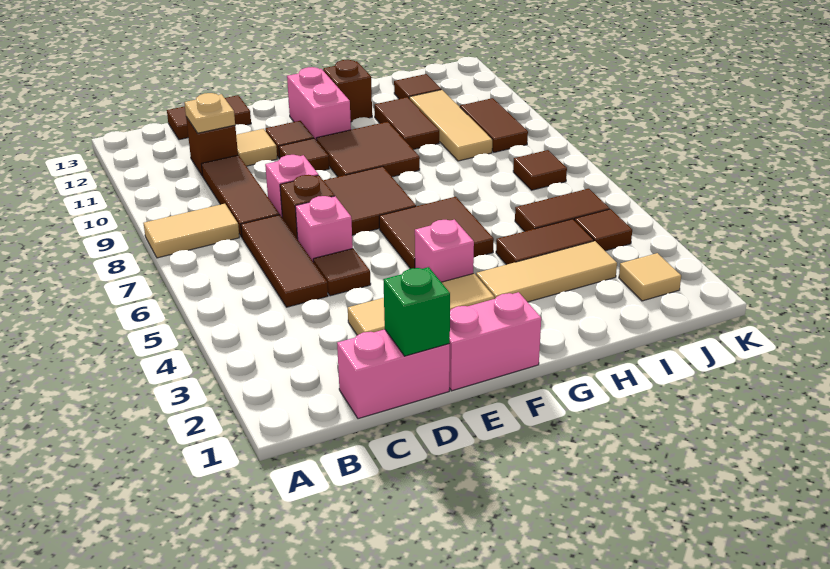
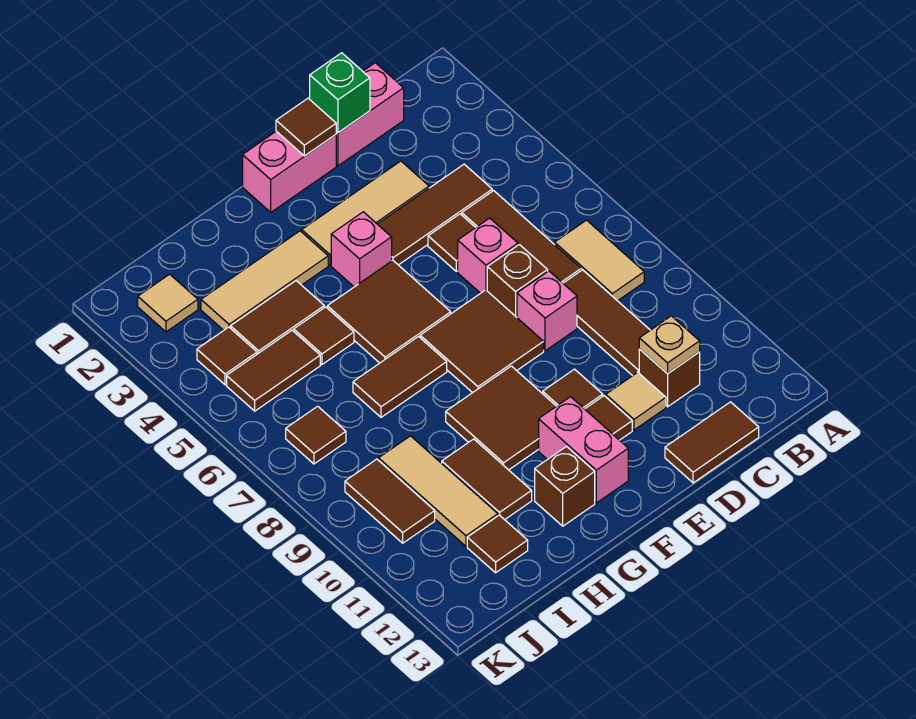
tan 1x2 tile [144,204,239,258] -> tan 1x2 tile turned to [555,220,644,301]
none -> brown 1x3 tile [378,164,492,265]
none -> brown 1x1 tile [276,98,336,156]
none -> brown 1x2 tile [353,337,447,417]
none -> brown 1x1 tile [294,307,354,364]

